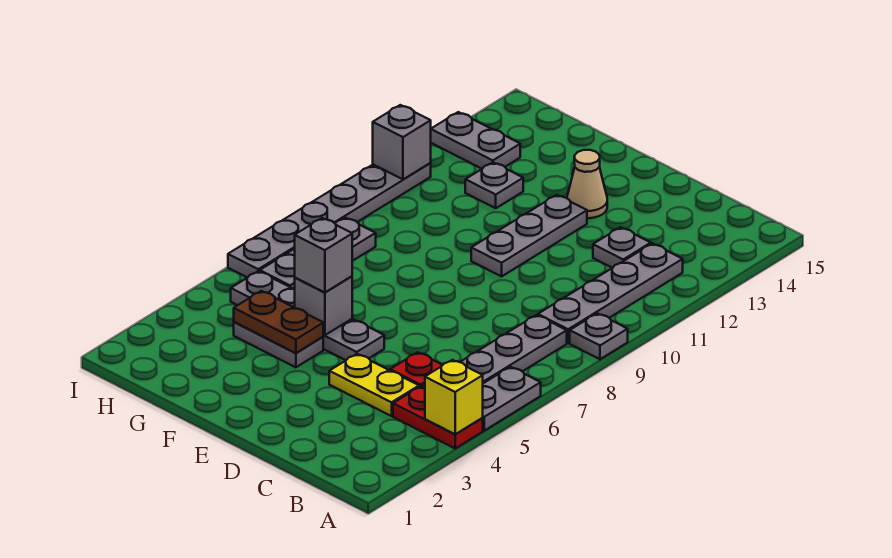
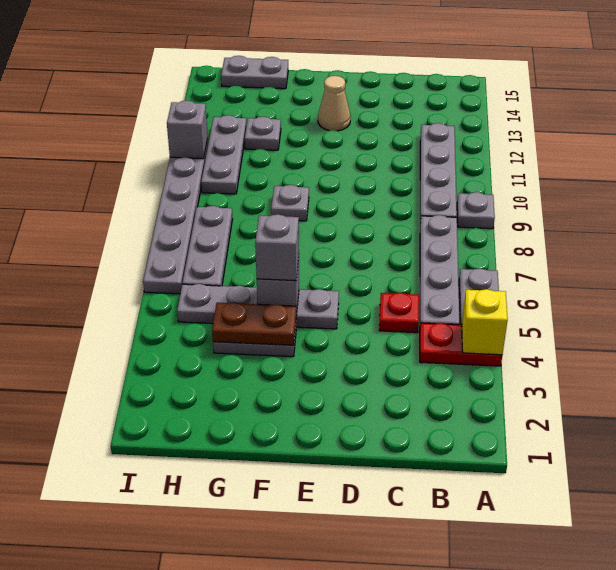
yellow 1x2 plate [329,354,419,416] -> none
grey 1x1 plate [593,227,651,268] -> grey 1x1 plate moved to [271,185,309,221]
grey 1x3 plate [471,195,587,276] -> grey 1x3 plate moved to [201,115,247,194]
grey 1x2 plate [431,112,520,169] -> grey 1x2 plate moved to [221,56,288,89]

